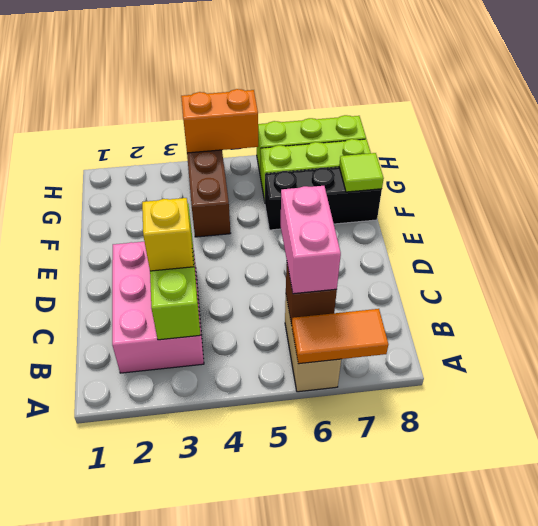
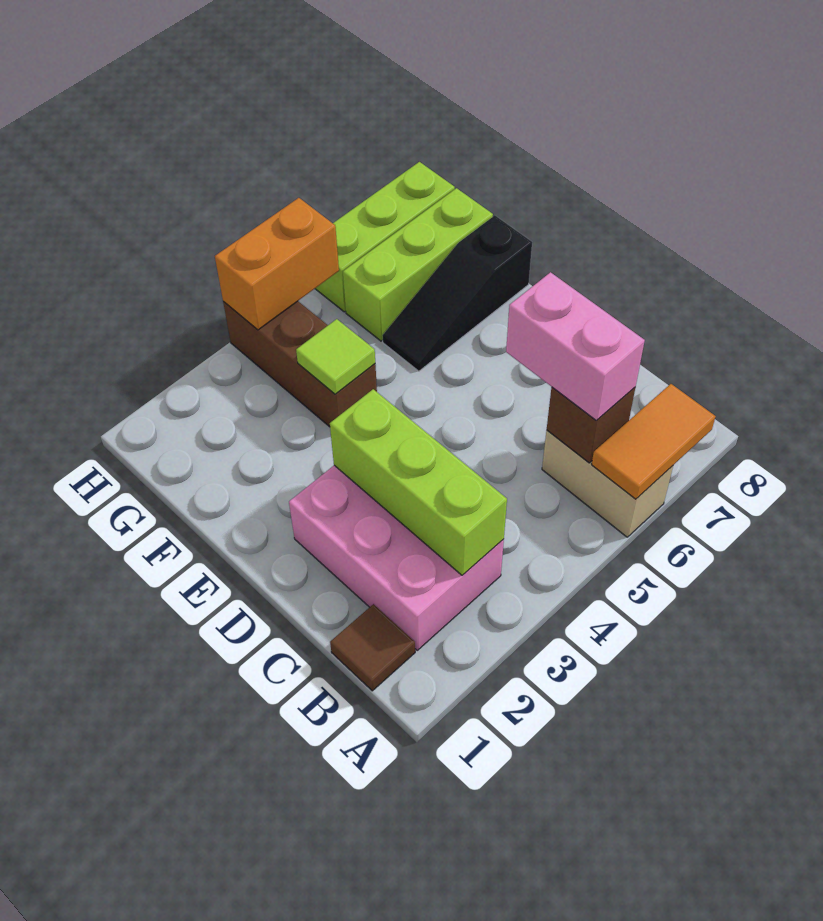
none -> brown 1x1 tile [330,604,415,691]
yellow 1x1 brick [142,198,194,271] -> none
black 1x3 brick [265,167,382,230] -> black 1x3 slope [383,215,532,371]
lime 1x1 tile [339,153,384,192] -> lime 1x1 tile moved to [296,319,375,394]

